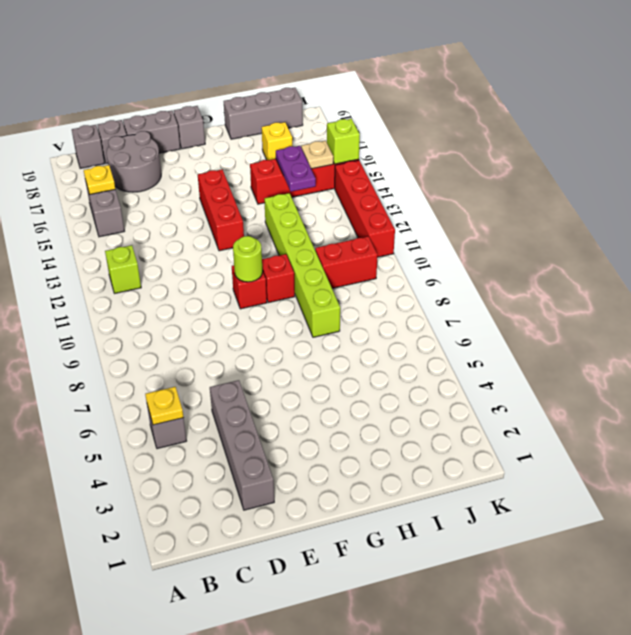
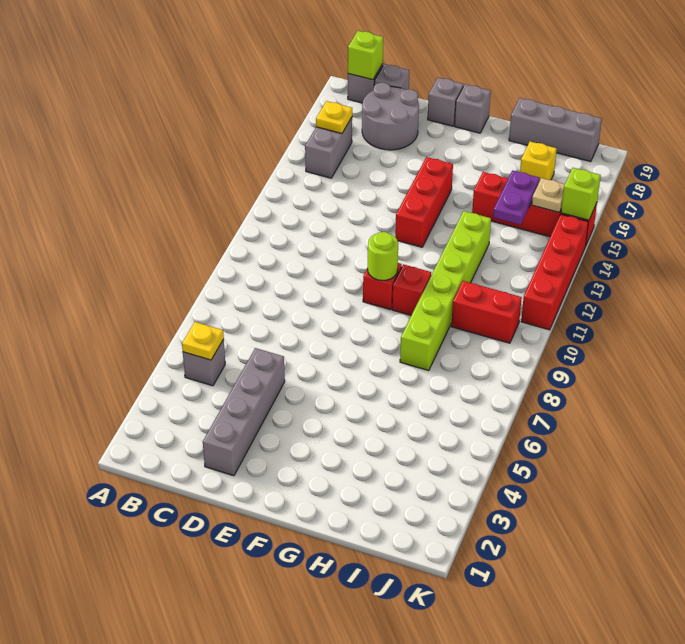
lime 1x1 brick [105,245,141,293] -> lime 1x1 brick moved to [348,31,383,80]
grey 1x2 brick [123,111,180,153] -> grey 1x1 brick [428,78,463,126]

